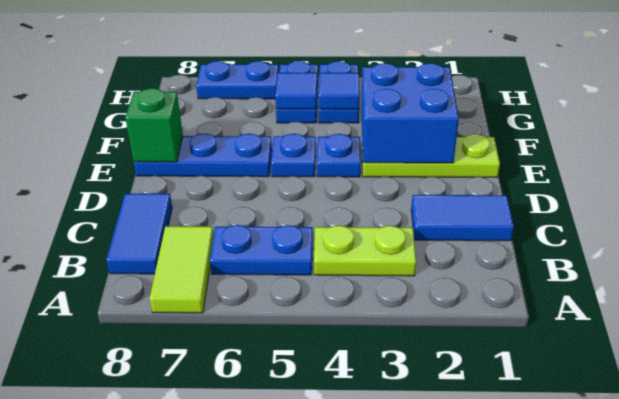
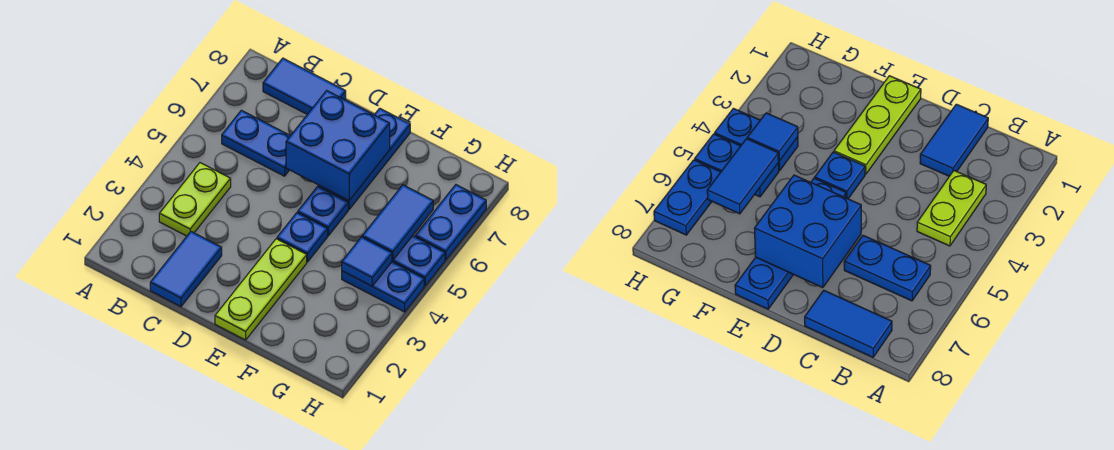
lime 1x2 tile [150,226,214,313] -> none
blue 1x2 plate [210,225,313,275] -> blue 1x2 plate turned to [222,110,290,176]
blue 2x2 brick [361,63,459,163] -> blue 2x2 brick moved to [286,91,390,201]
green 1x1 brick [125,88,183,162] -> none
blue 1x1 tile [275,73,317,109] -> blue 1x2 tile [362,185,433,260]

